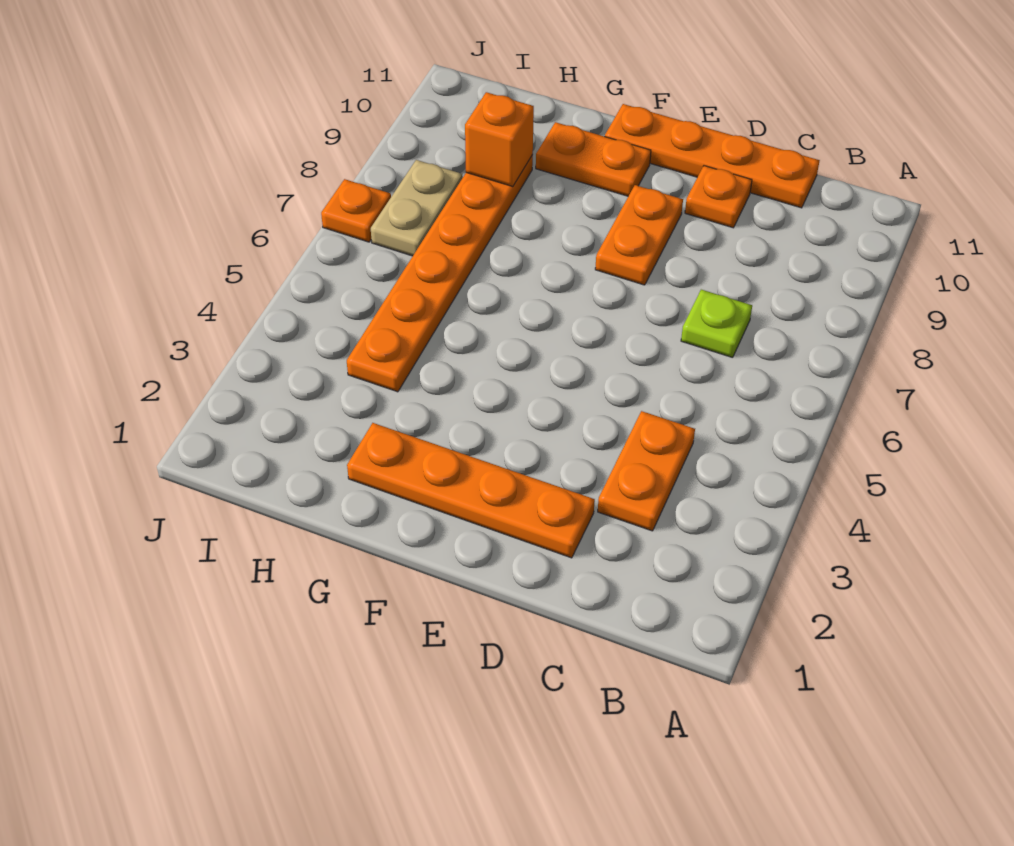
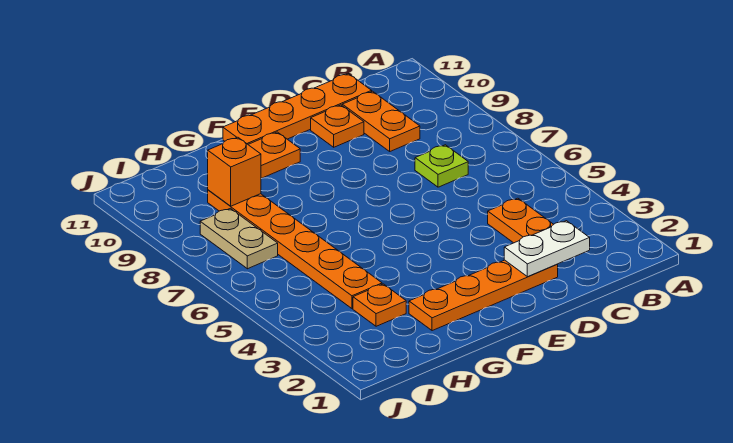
none -> white 1x2 plate [504,221,590,277]
orange 1x2 plate [595,185,683,285] -> orange 1x2 plate moved to [342,91,420,151]
orange 1x1 plate [321,179,391,242] -> orange 1x1 plate moved to [353,284,406,326]

